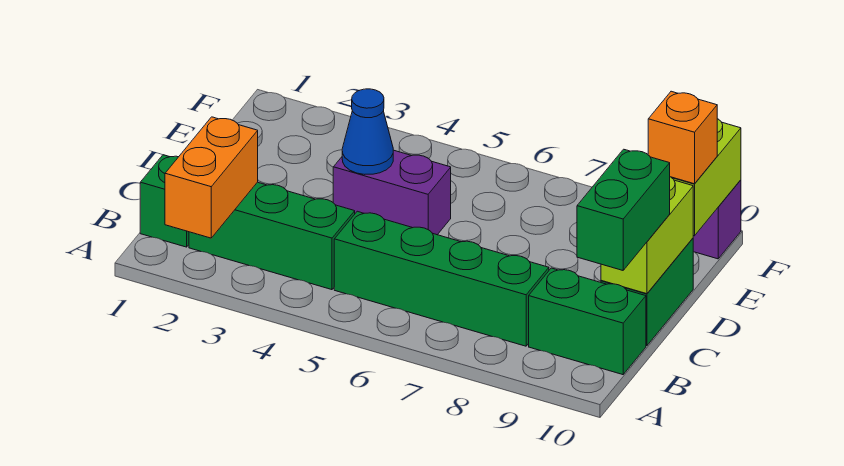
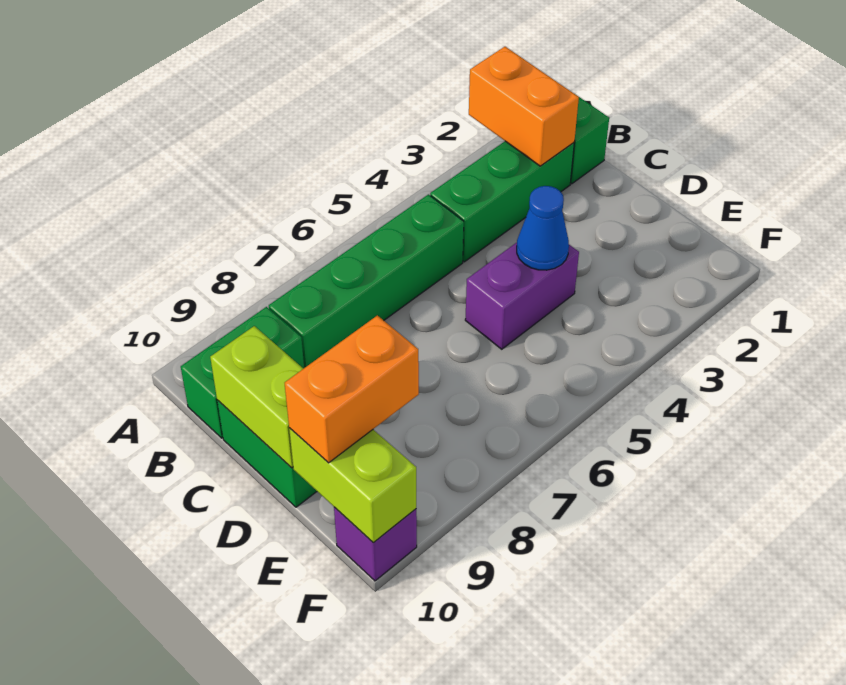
green 1x2 brick [577,149,670,270] -> none
orange 1x1 brick [648,91,717,184] -> orange 1x2 brick [285,315,419,463]

